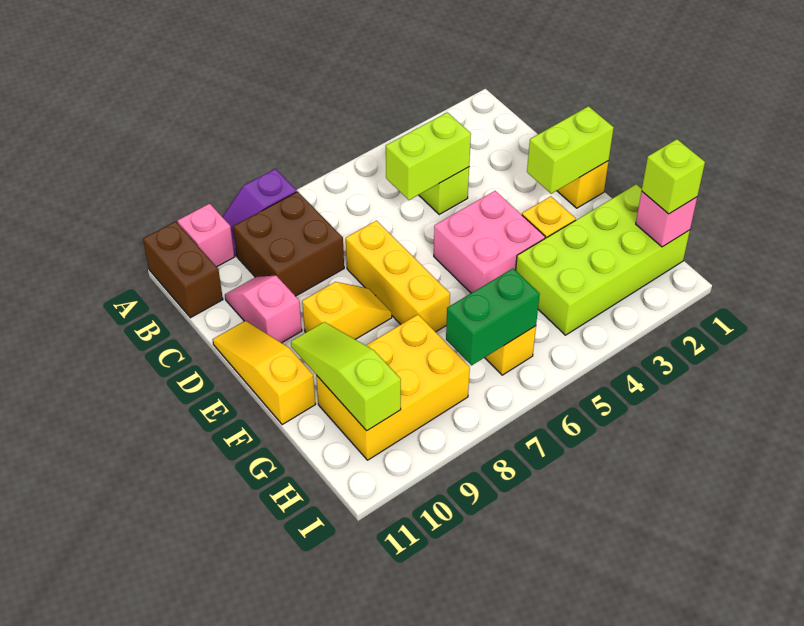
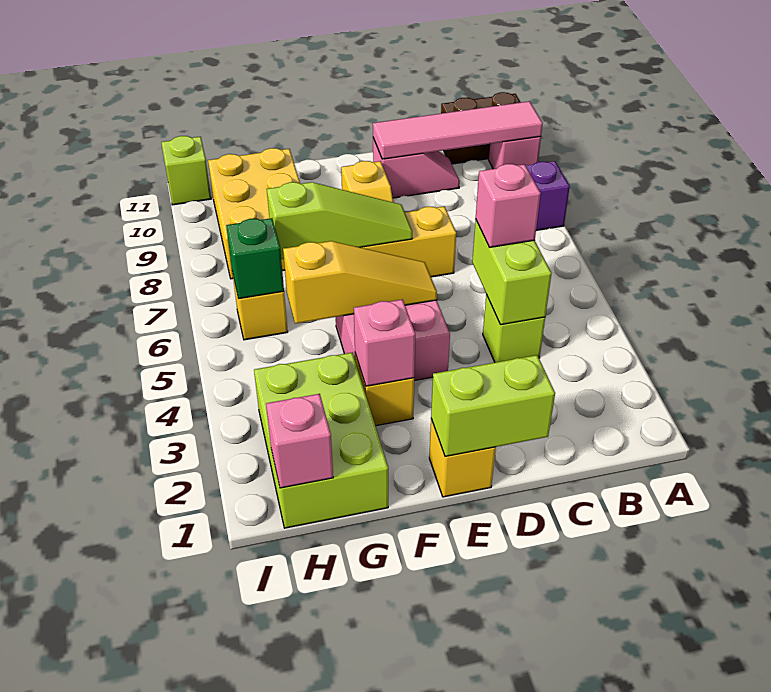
none -> pink 1x4 tile [373,101,543,159]
brown 2x2 brick [233,192,344,296] -> none
none -> pink 1x1 brick [476,164,541,247]
yellow 1x3 slope [213,321,316,425] -> yellow 1x3 slope moved to [283,241,437,324]
lime 1x2 brick [527,106,614,194] -> lime 1x2 brick turned to [431,355,555,456]
none -> pink 1x1 brick [354,299,415,386]
lime 1x3 slope [291,322,401,431] -> lime 1x3 slope moved to [267,182,412,260]
lime 2x4 brick [516,184,690,335] -> lime 2x3 brick [254,353,388,528]
lime 1x1 brick [642,139,705,214] -> lime 1x1 brick moved to [161,136,211,205]
green 1x2 brick [446,269,540,365] -> green 1x1 brick [226,218,284,299]

